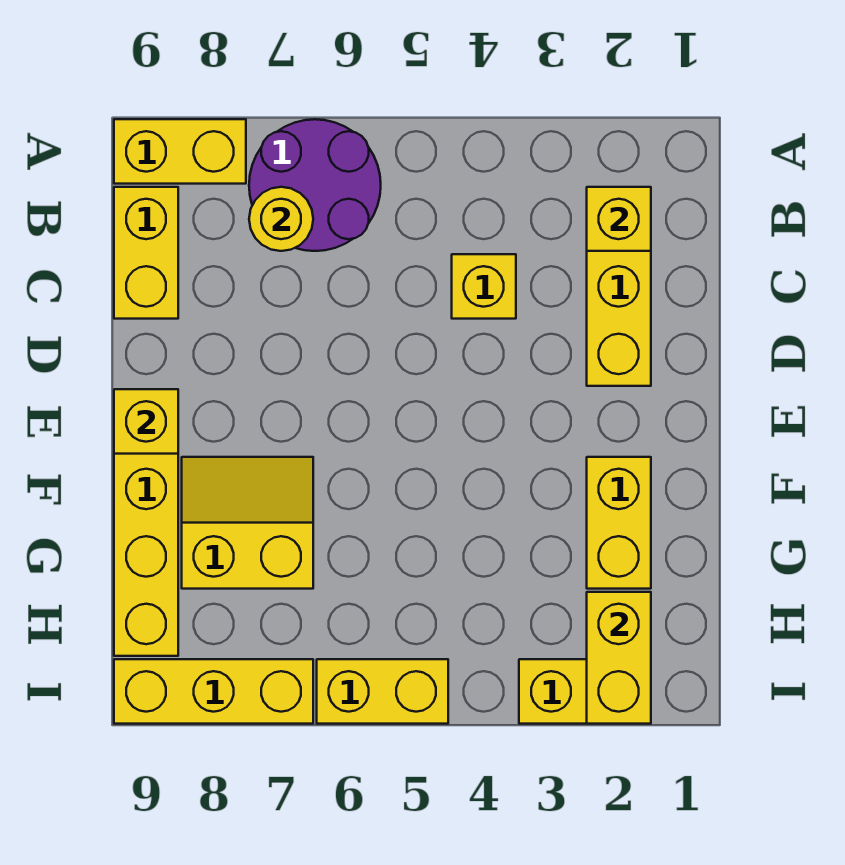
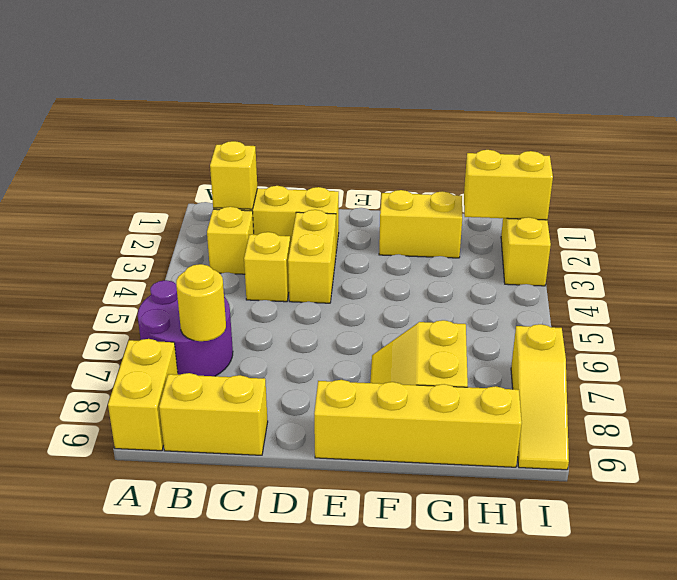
yellow 1x1 brick [114,389,178,454] -> yellow 1x1 brick moved to [207,207,254,274]
yellow 1x2 brick [317,659,448,724] -> yellow 1x2 brick moved to [288,210,336,303]
yellow 1x3 brick [114,659,313,724] -> yellow 1x3 slope [511,324,569,470]

